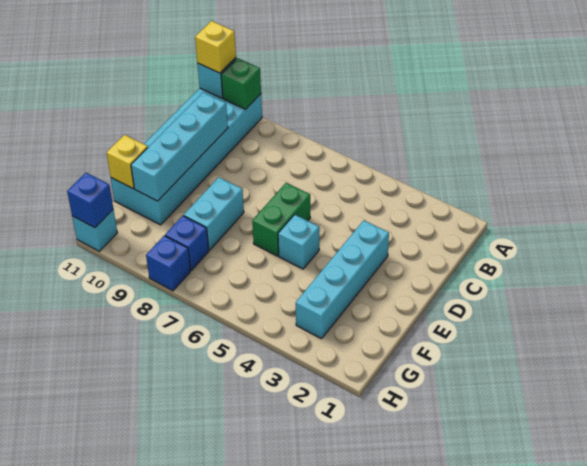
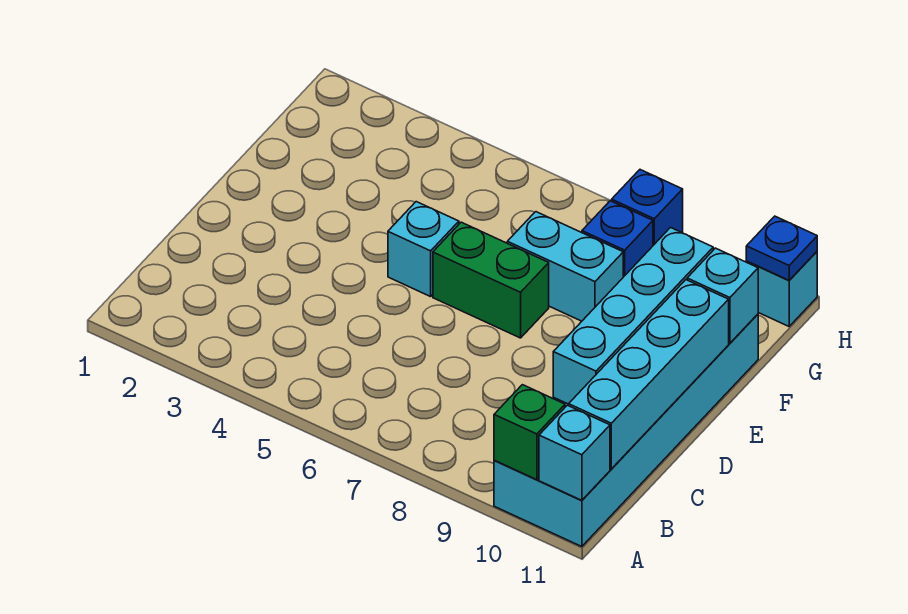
yellow 1x1 brick [195,21,236,73] -> none
cyan 1x4 brick [296,220,389,339] -> cyan 1x4 brick moved to [569,280,729,469]
green 1x2 brick [252,183,310,256] -> green 1x2 brick turned to [433,222,549,338]
cyan 1x2 brick [184,177,244,250] -> cyan 1x2 brick turned to [507,212,623,321]
yellow 1x1 brick [107,135,148,189] -> cyan 1x1 brick [687,248,758,343]
blue 1x1 brick [67,173,113,228] -> blue 1x1 plate [746,216,817,280]

